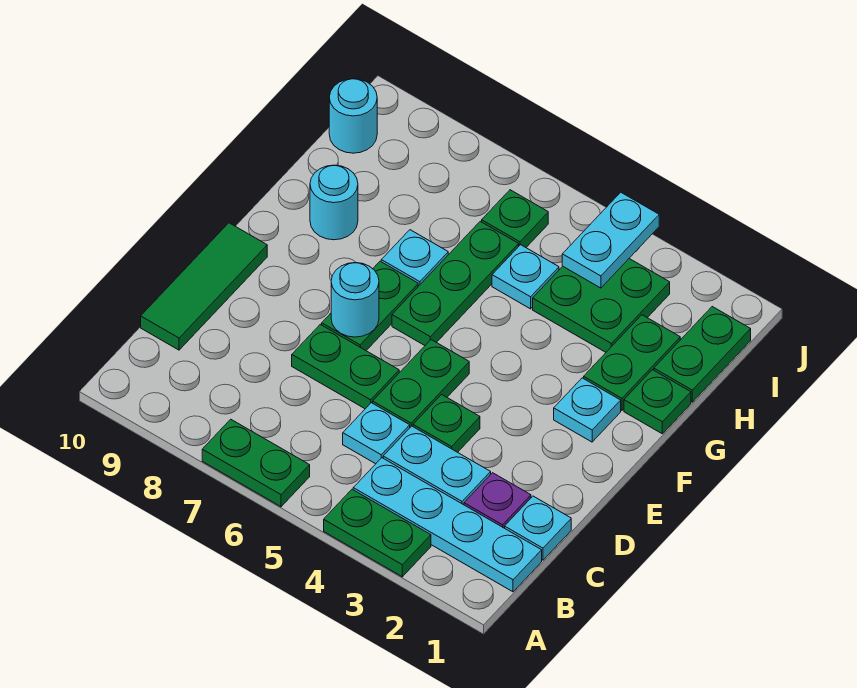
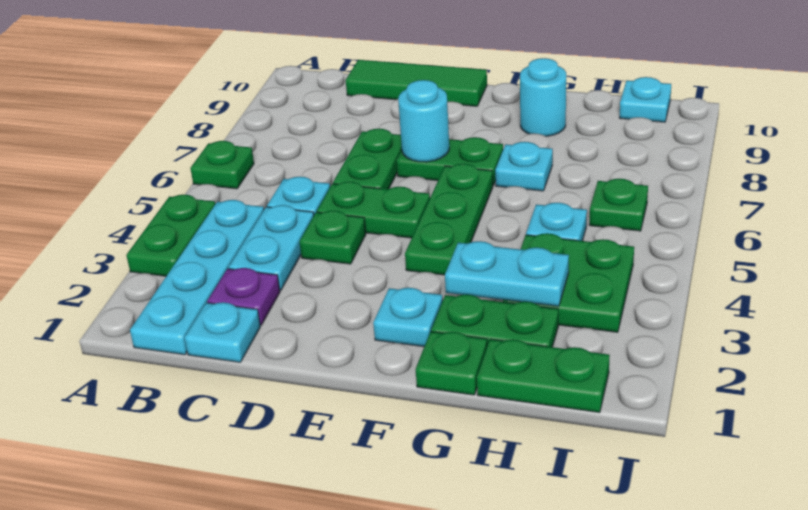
green 1x2 plate [202,419,310,507] -> green 1x1 plate [190,141,254,189]
green 1x3 plate [392,221,519,345] -> green 1x3 plate turned to [405,164,493,275]
cyan 1x2 plate [562,192,659,288] -> cyan 1x2 plate moved to [445,241,569,306]
cyan 1x1 round brick [329,79,377,153] -> cyan 1x1 plate [619,77,671,122]

